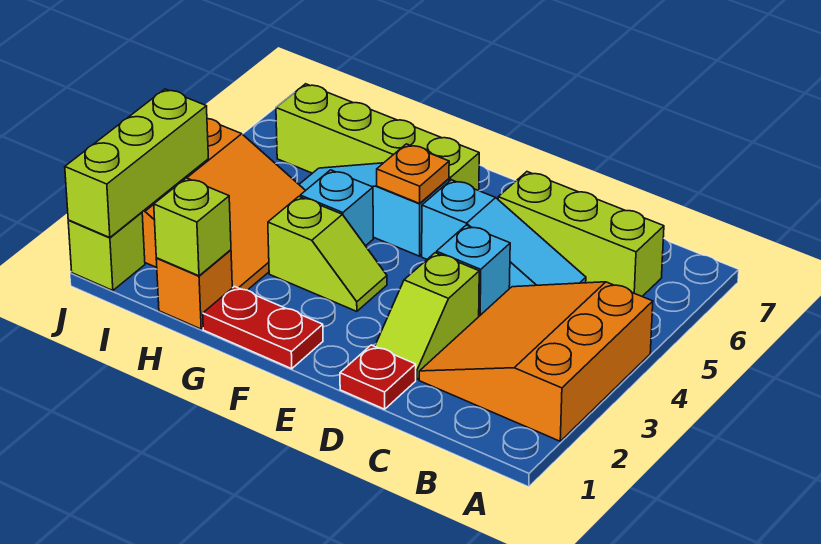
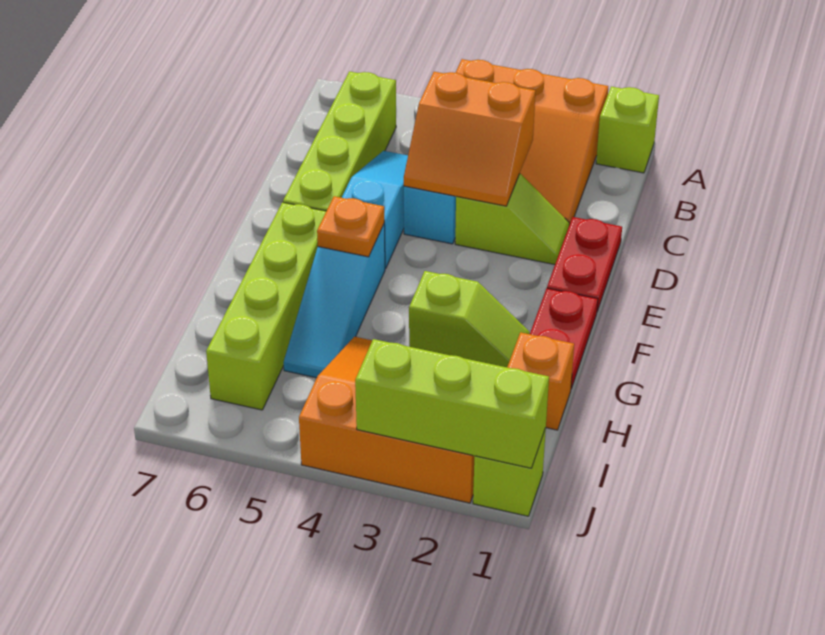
lime 1x3 brick [498,172,664,296] -> lime 1x4 brick [283,71,396,211]
none -> orange 2x2 slope [404,72,535,206]
red 1x1 plate [340,345,416,409] -> red 1x2 plate [547,217,622,311]
lime 1x2 slope [268,197,387,311] -> lime 1x2 slope turned to [409,271,530,367]
cyan 1x1 brick [300,170,373,246] -> none
lime 1x1 brick [154,178,231,276] -> lime 1x1 brick moved to [596,87,659,173]

